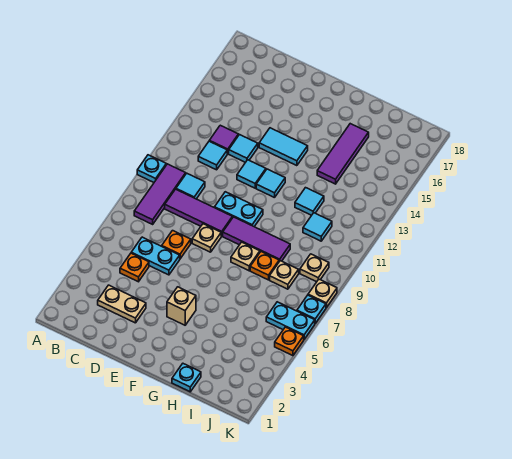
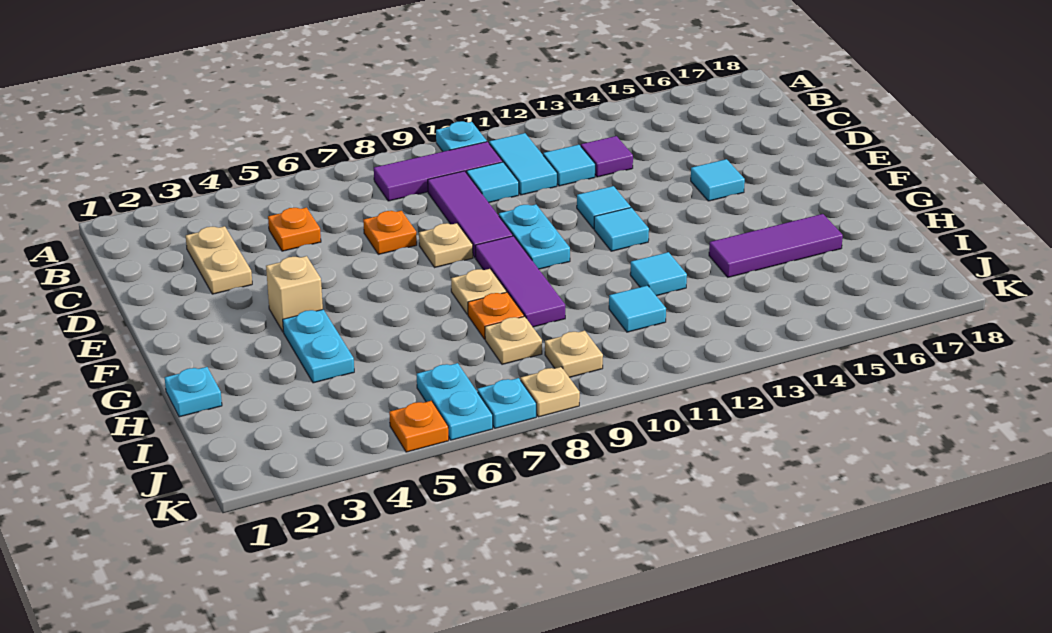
cyan 1x2 plate [131,237,180,275] -> cyan 1x2 plate moved to [283,310,354,383]
cyan 1x1 tile [229,135,258,162] -> cyan 1x1 tile moved to [691,159,745,201]
cyan 1x2 tile [259,128,308,166] -> cyan 1x2 tile moved to [489,133,557,195]

